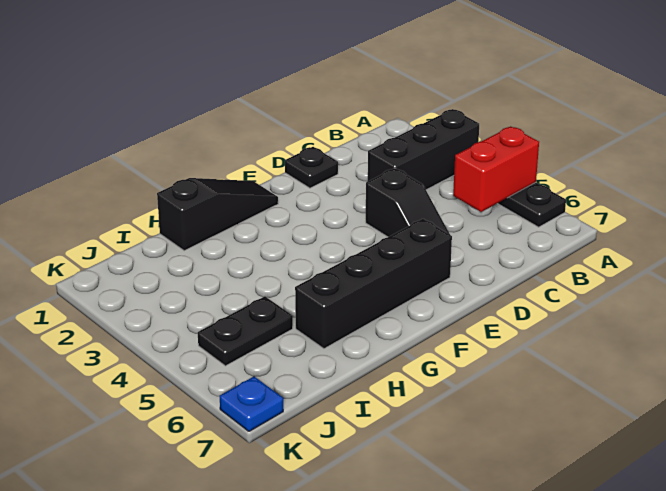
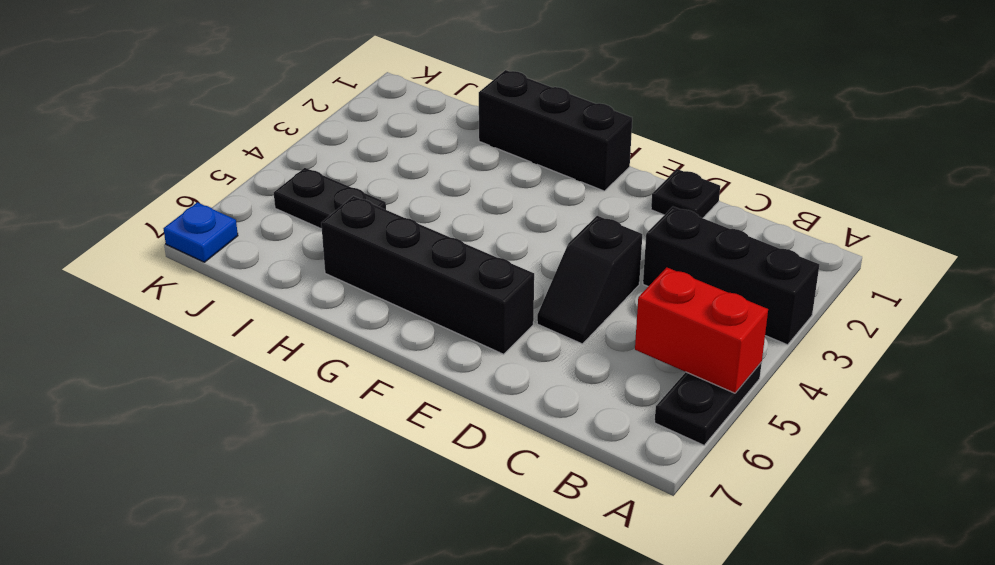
black 1x3 slope [157,178,278,251] -> black 1x3 brick [479,70,632,191]

